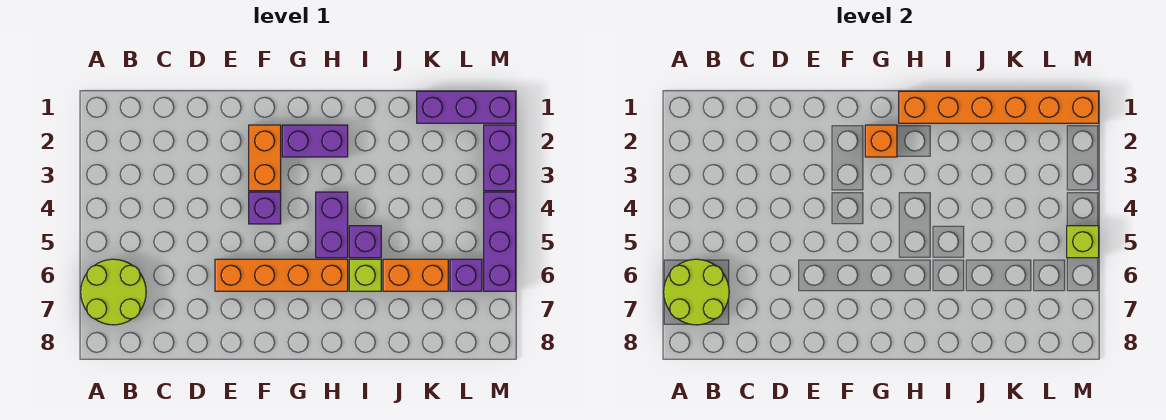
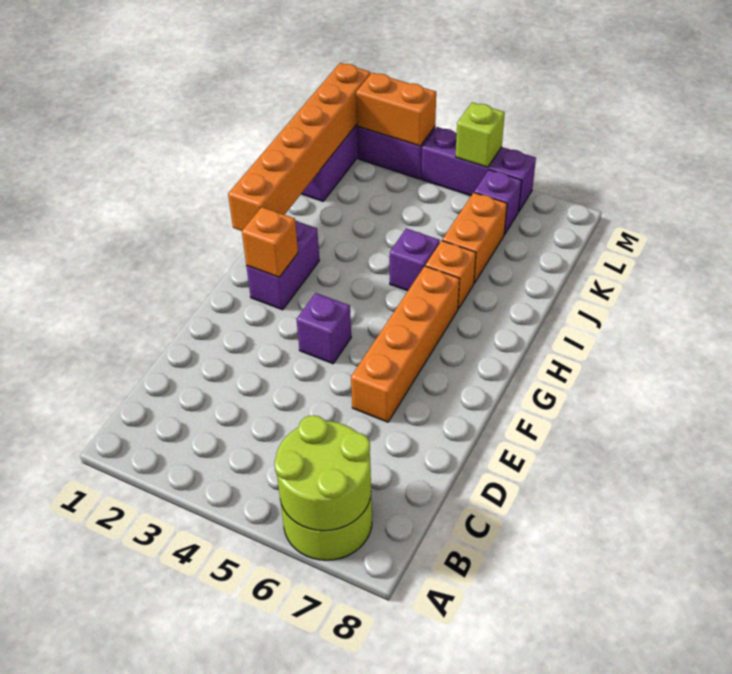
orange 1x2 brick [249,125,281,191] -> orange 1x2 brick moved to [356,72,436,146]
purple 1x2 brick [316,192,348,258] -> none
lime 1x1 brick [349,259,381,291] -> orange 1x1 brick [425,241,476,309]

